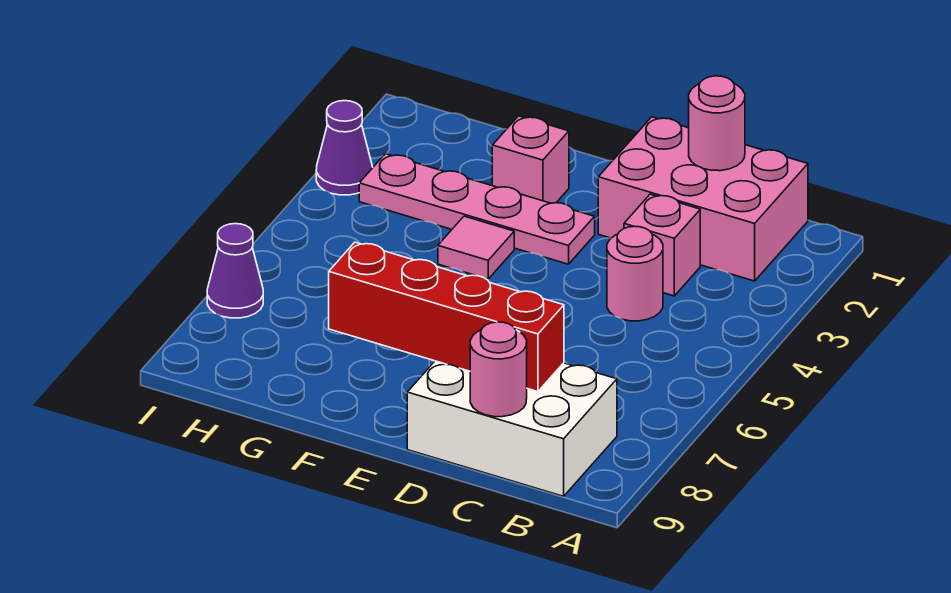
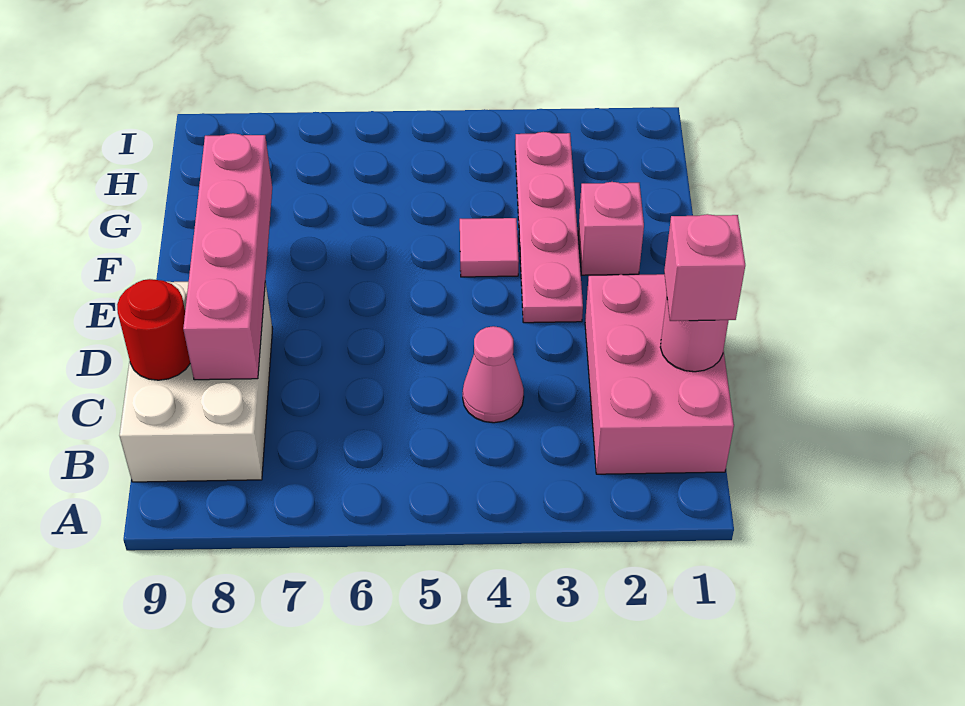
pink 1x1 brick [624,194,700,296] -> pink 1x1 brick moved to [664,214,745,321]
pink 1x1 round brick [607,226,663,321] -> pink 1x1 cone [463,326,524,423]
red 1x4 brick [329,242,564,392] -> pink 1x4 brick [183,133,272,380]
pink 1x1 round brick [470,322,527,417] -> red 1x1 round brick [117,279,190,380]
purple 1x1 cone [316,101,373,195] -> none
purple 1x1 cone [207,224,263,318] -> none

